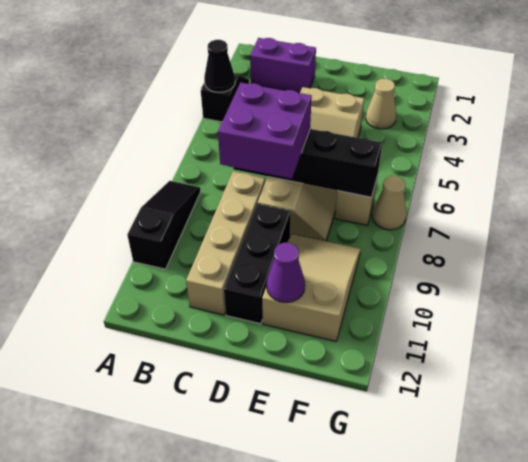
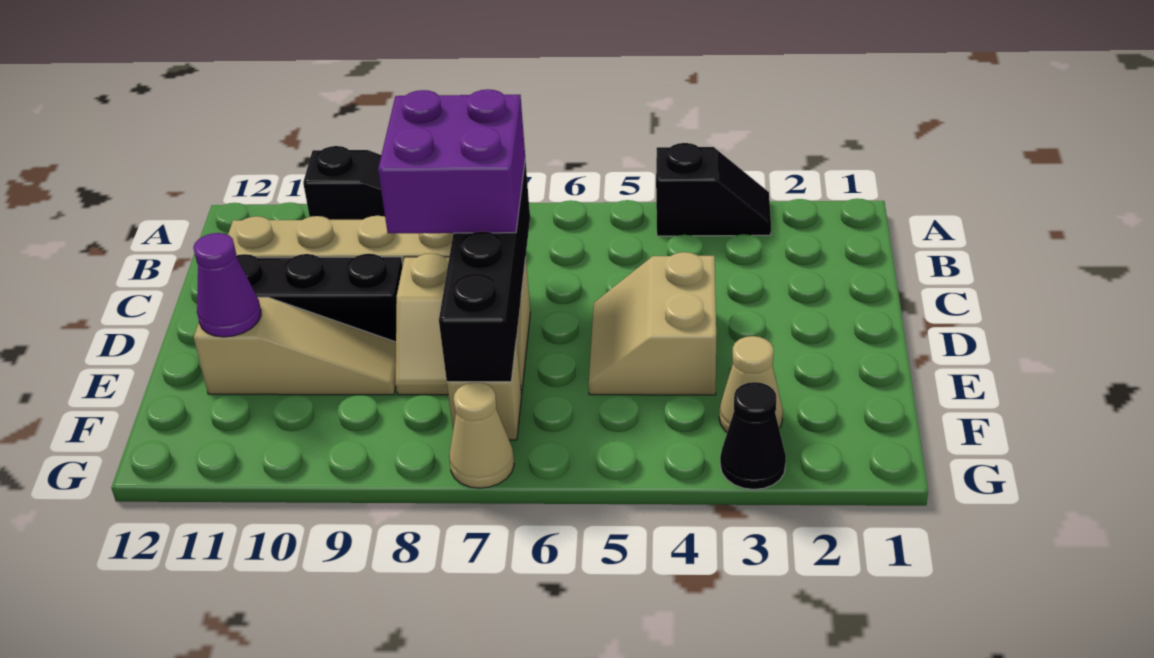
black 1x1 cone [204,40,235,92] -> black 1x1 cone moved to [720,382,786,489]
purple 1x2 brick [250,38,316,93] -> none
tan 2x3 slope [262,234,361,341] -> tan 1x3 slope [194,297,396,395]

